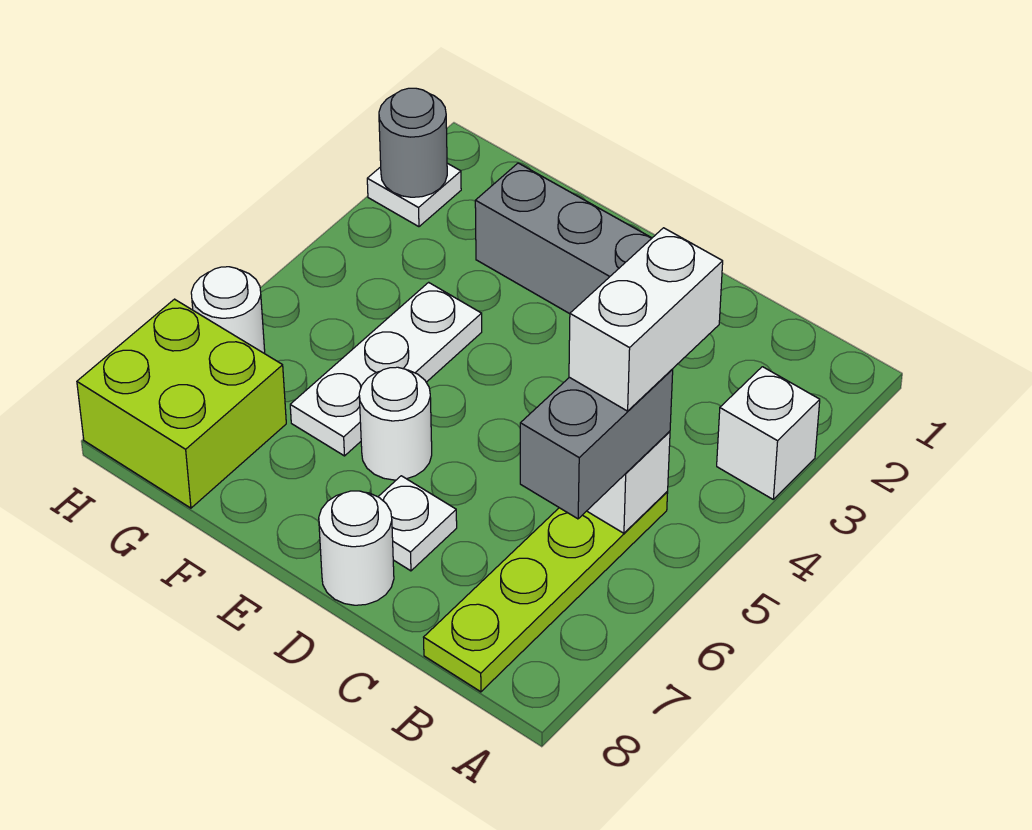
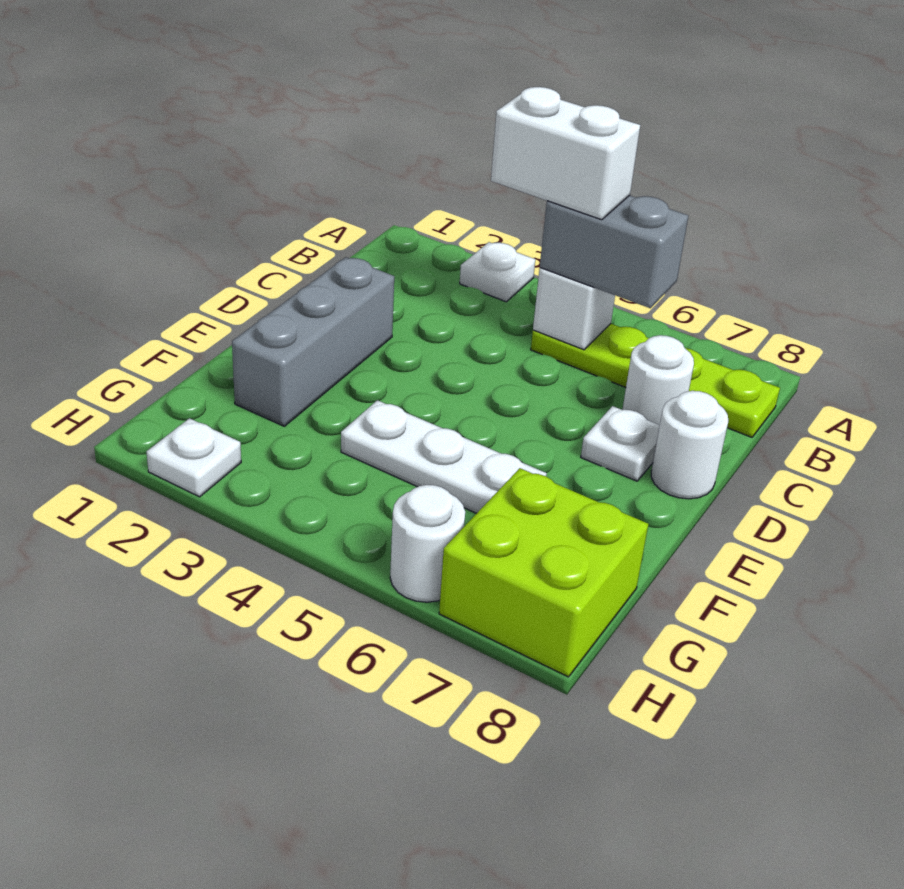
white 1x1 brick [717,367,820,499] -> white 1x1 plate [460,242,535,302]
white 1x1 round brick [359,367,432,480] -> white 1x1 round brick moved to [623,335,694,425]
grey 1x1 round brick [379,88,447,197] -> none

